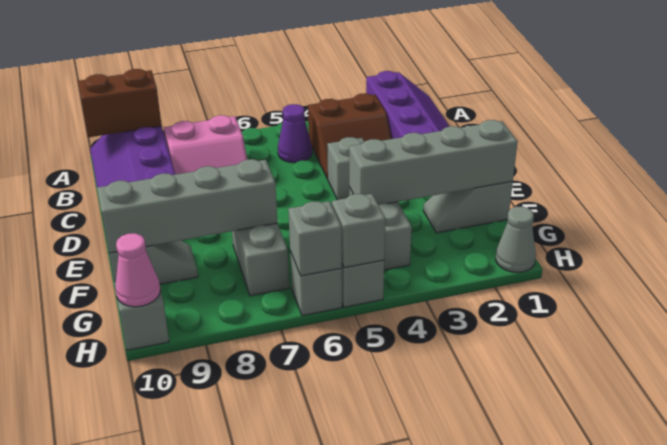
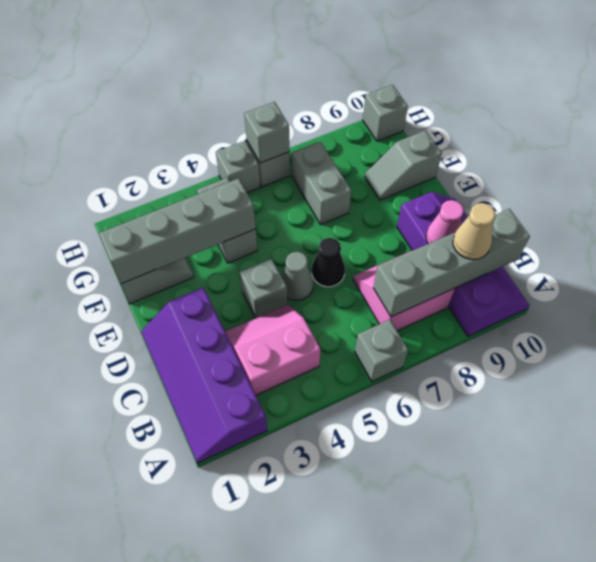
brown 1x2 brick [78,69,162,137] -> none
brown 2x2 slope [308,93,392,179] -> pink 2x2 slope [225,304,321,395]
purple 1x1 cone [278,104,312,163] -> none
none -> tan 1x1 cone [453,203,496,259]
none -> black 1x1 cone [312,238,345,287]
grey 1x4 brick [97,159,277,253] -> grey 1x4 brick moved to [373,209,530,317]
grey 1x1 cone [496,207,536,272] -> grey 1x1 cone moved to [281,252,313,300]
grey 1x1 brick [332,194,386,268] -> grey 1x1 brick moved to [355,320,408,382]
pink 1x1 cone [115,233,160,307] -> pink 1x1 cone moved to [426,200,464,244]

